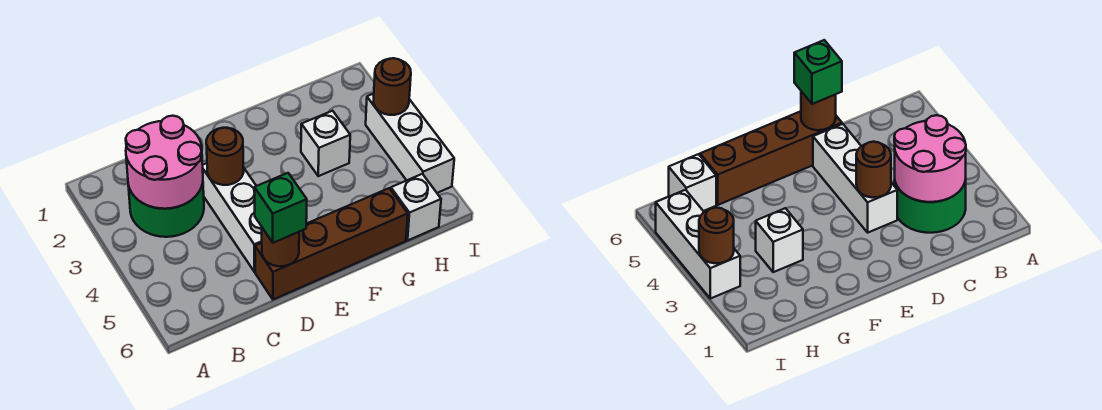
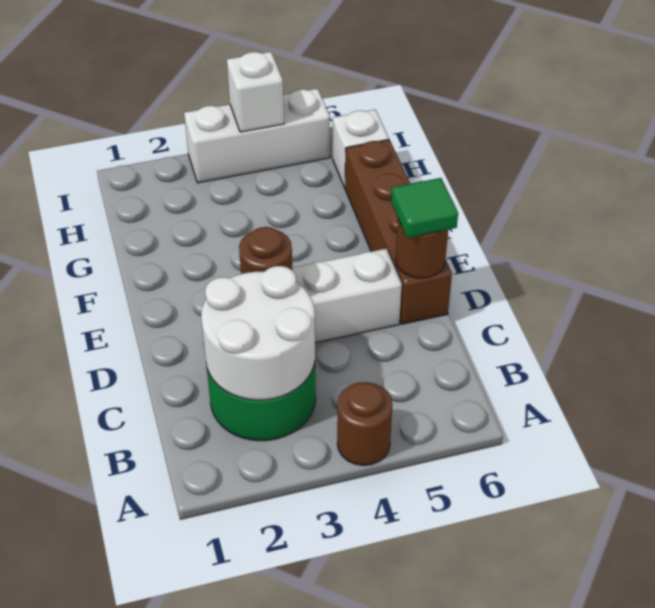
pink 2x2 round brick [126,116,203,209] -> white 2x2 round brick [201,266,315,400]
green 1x1 brick [254,173,307,243] -> green 1x1 tile [391,178,458,238]
white 1x1 brick [301,111,350,176] -> white 1x1 brick moved to [227,52,284,132]
brown 1x1 round brick [374,58,411,115] -> brown 1x1 round brick moved to [337,382,392,465]

